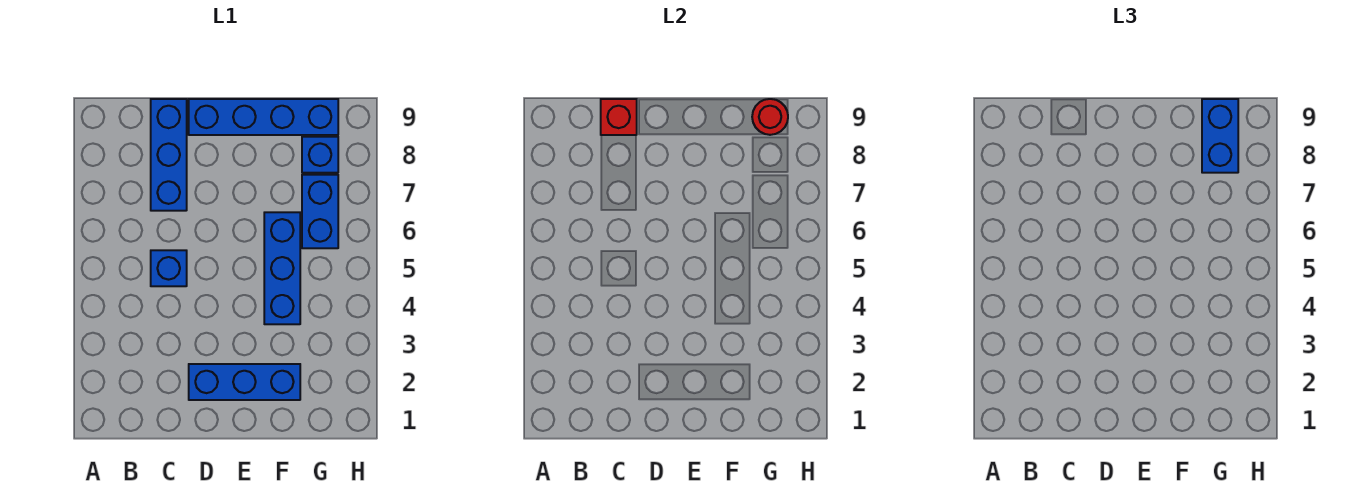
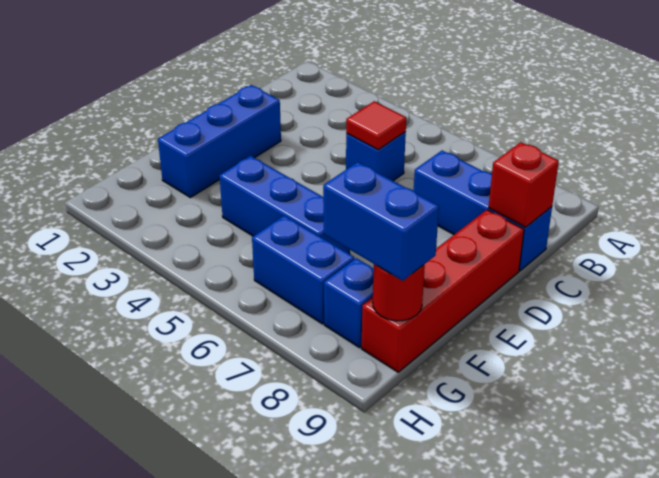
none -> red 1x1 tile [346,101,406,149]
blue 1x4 brick [189,99,338,135] -> red 1x4 brick [361,210,524,372]

